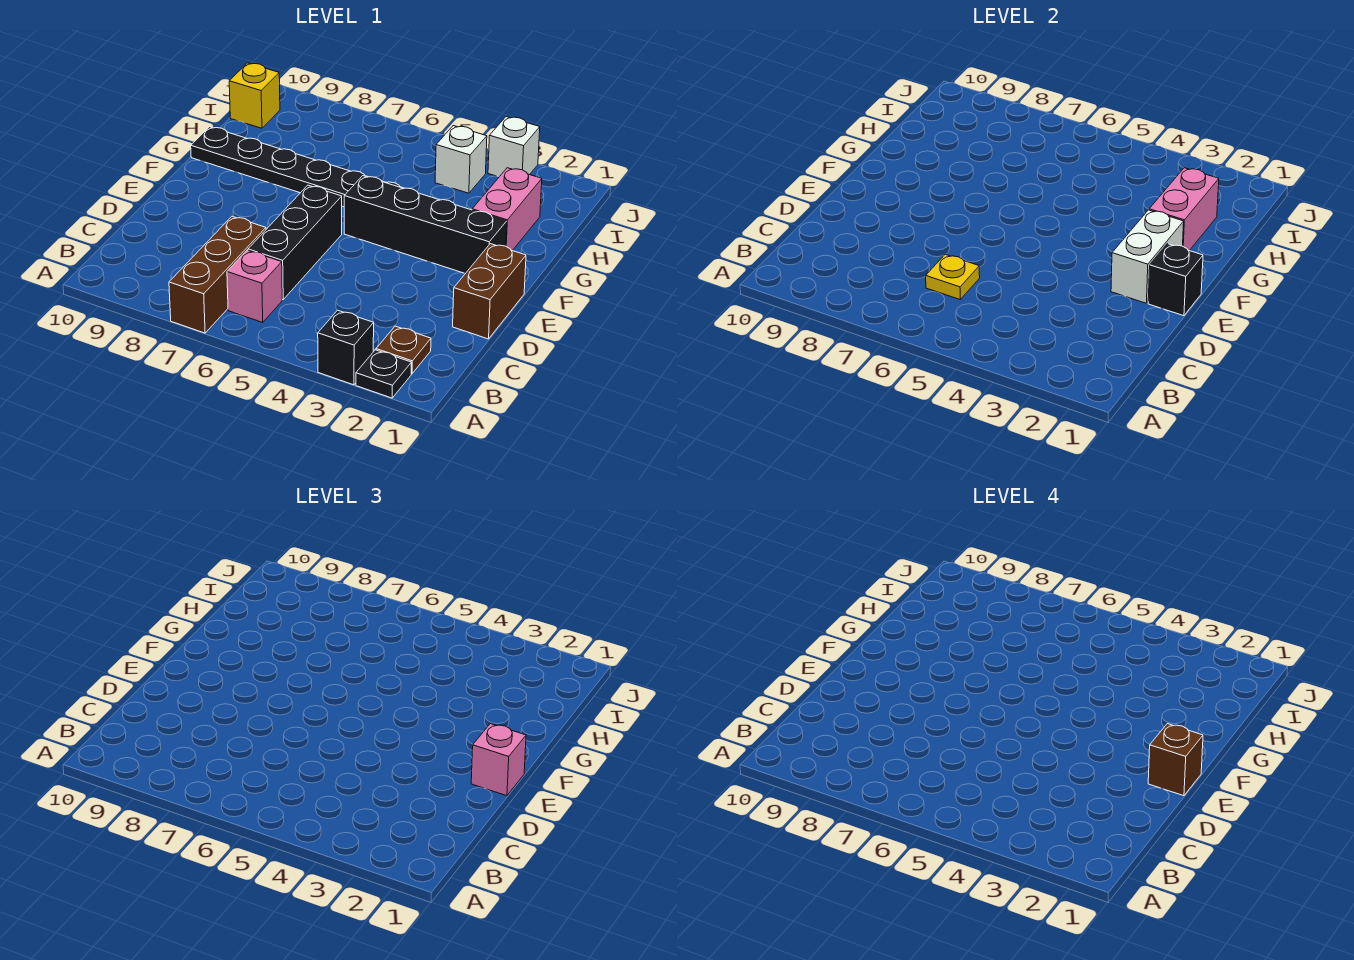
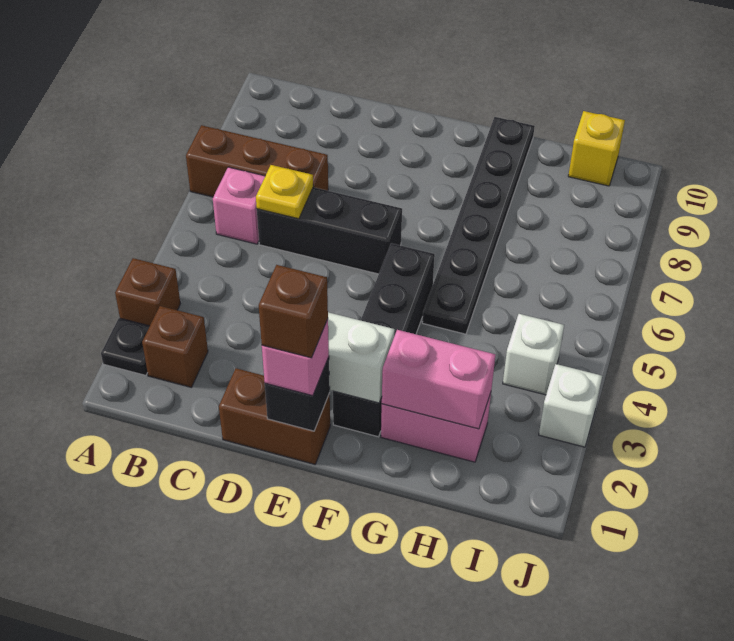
black 1x1 brick [318,310,374,385] -> brown 1x1 brick [115,258,180,326]
brown 1x1 plate [376,326,431,374] -> brown 1x1 brick [142,306,208,387]

